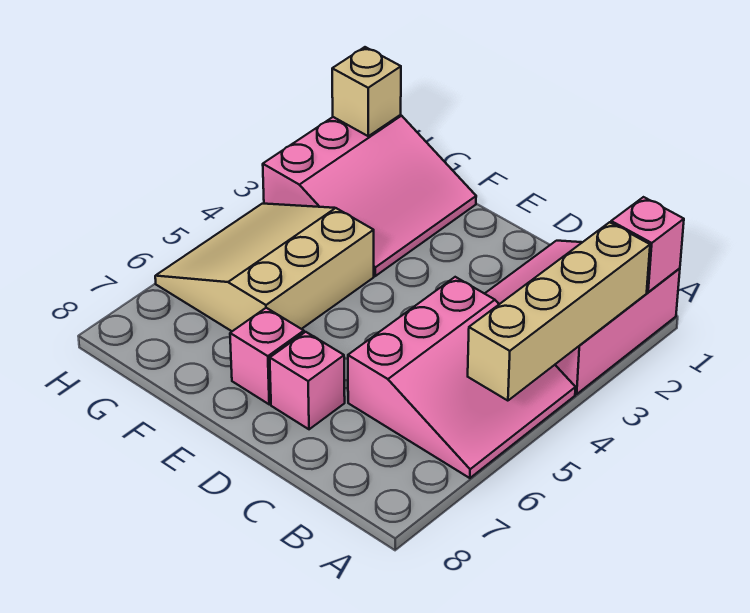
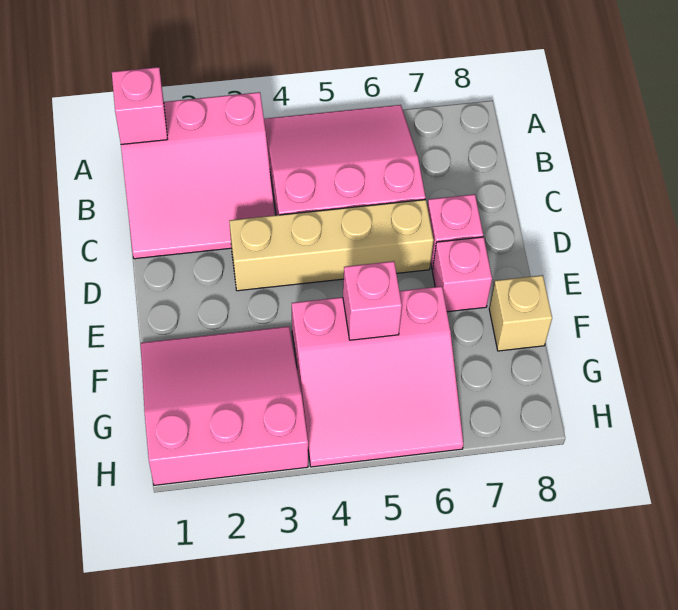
tan 1x4 brick [468,222,650,401] -> tan 1x4 brick moved to [229,200,433,291]
tan 3x3 slope [155,204,374,331] -> pink 3x3 slope [292,286,463,467]
none -> pink 1x1 brick [343,261,402,340]
tan 1x1 brick [332,47,401,136] -> tan 1x1 brick moved to [489,275,552,351]

